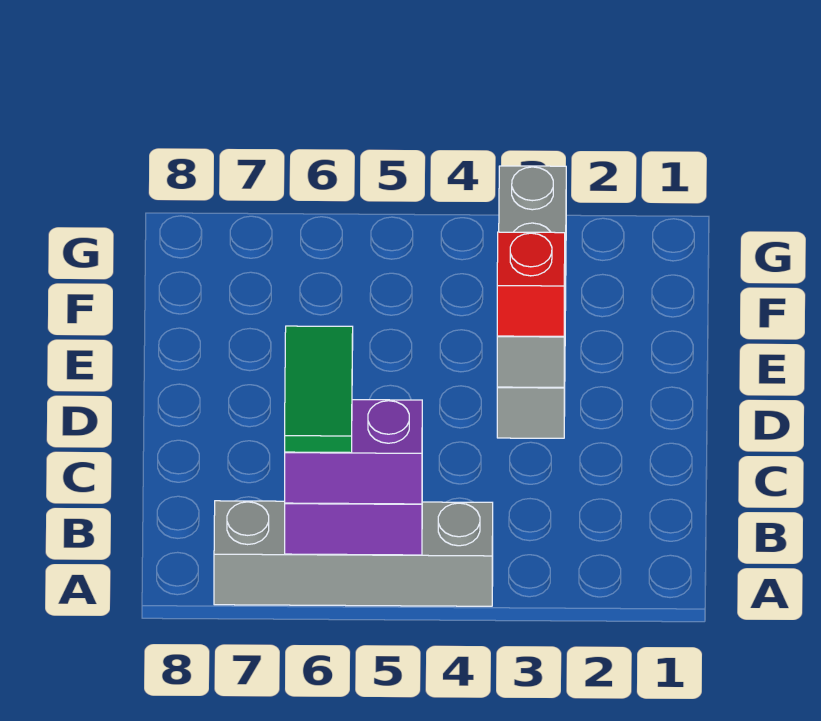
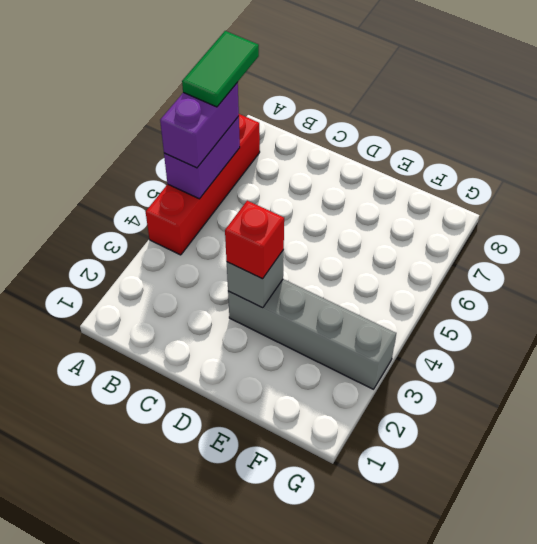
grey 1x4 brick [214,501,493,606] -> red 1x4 brick [146,114,260,255]
green 1x2 tile [285,326,353,453] -> green 1x2 tile turned to [182,31,259,107]

